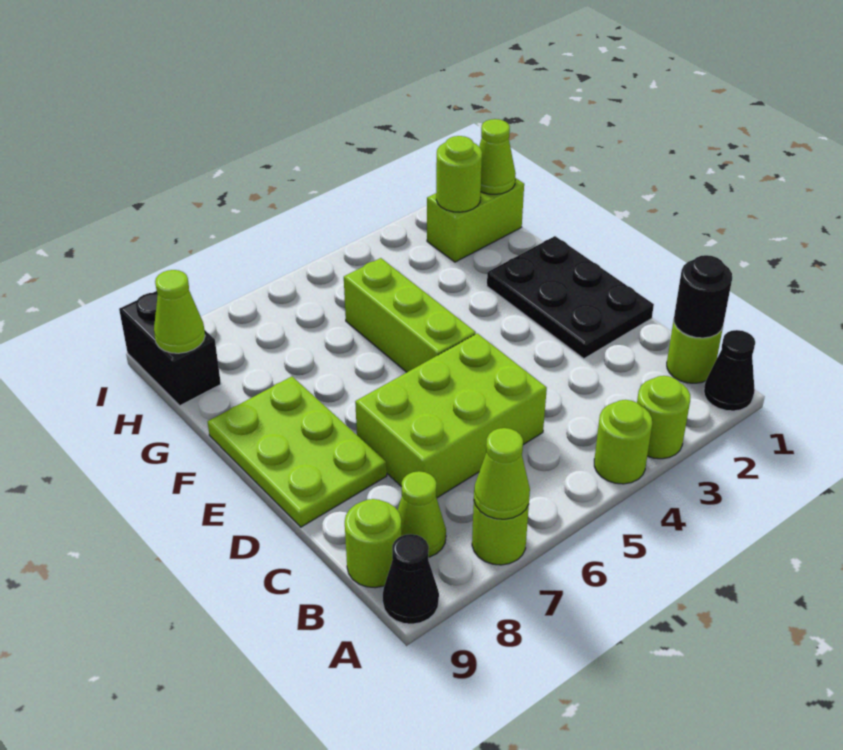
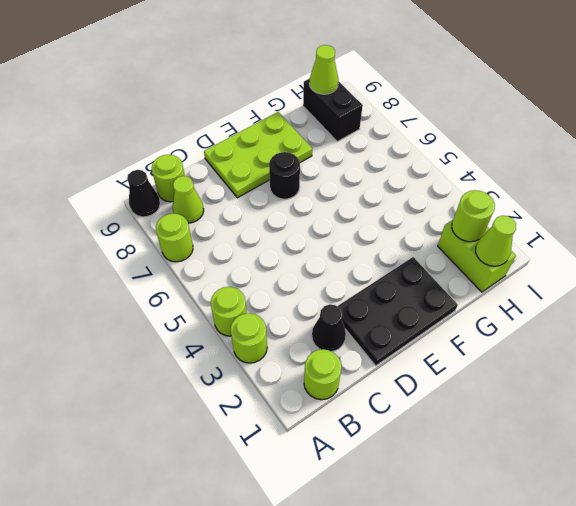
black 1x1 cone [704,330,755,411] -> black 1x1 cone moved to [312,304,346,352]
lime 1x1 cone [474,428,530,519] -> none
black 1x1 round brick [674,255,732,338] -> black 1x1 round brick moved to [269,152,300,199]
lime 2x3 brick [355,333,547,498] -> none
lime 1x3 brick [344,258,476,372] -> none
black 1x2 brick [119,291,221,406] -> black 1x2 brick turned to [303,79,363,141]

